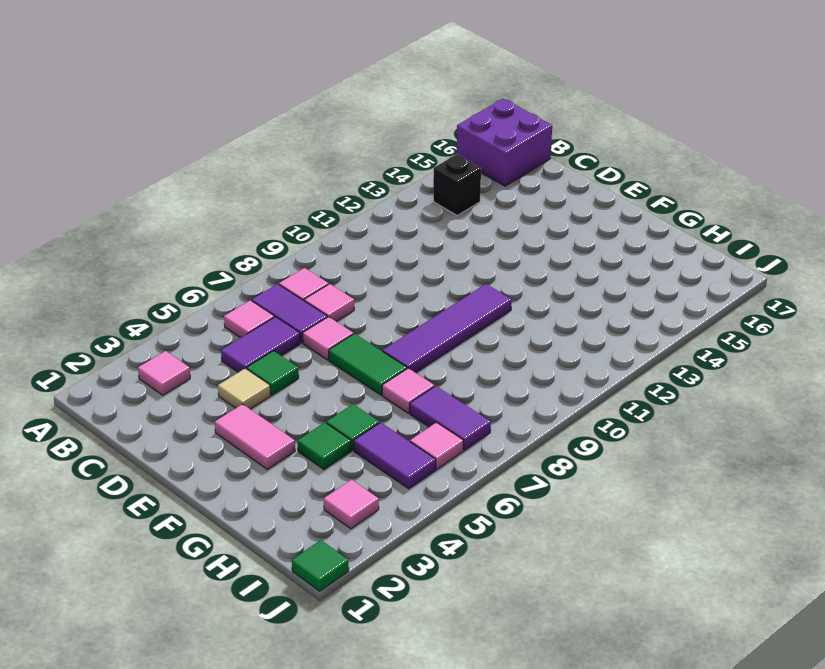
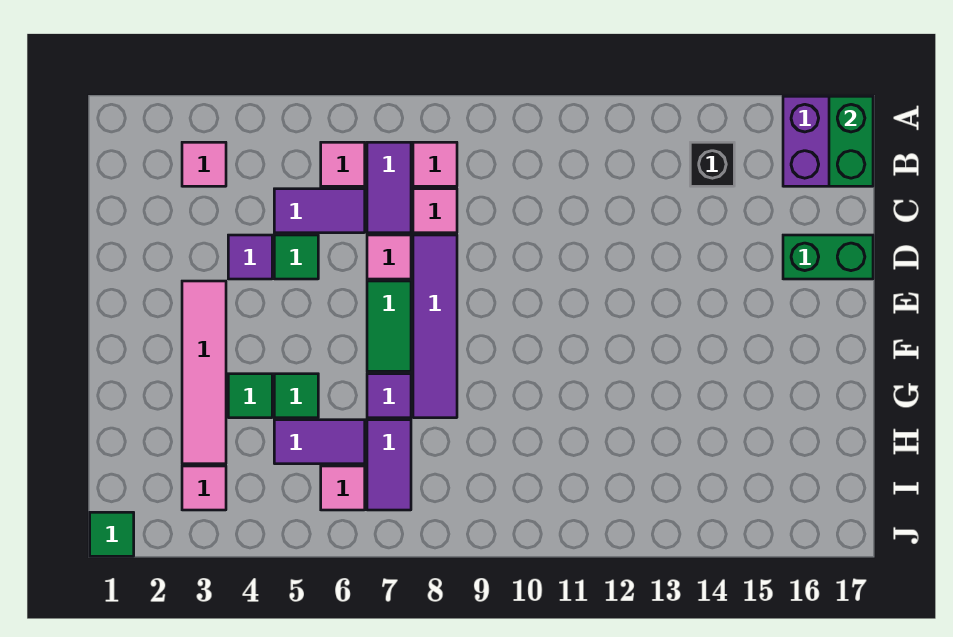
none -> green 1x2 brick [829,96,873,186]
tan 1x1 tile [218,368,271,409] -> purple 1x1 tile [228,235,272,279]
none -> green 1x2 brick [783,235,873,279]
pink 1x2 tile [215,404,295,469] -> pink 1x4 tile [182,281,226,464]
purple 1x4 tile [383,284,512,373] -> purple 1x4 tile turned to [413,235,457,418]
pink 1x1 tile [382,368,434,413] -> purple 1x1 tile [367,374,411,418]
purple 1x2 tile [354,422,436,489] -> purple 1x2 tile turned to [274,420,365,464]

